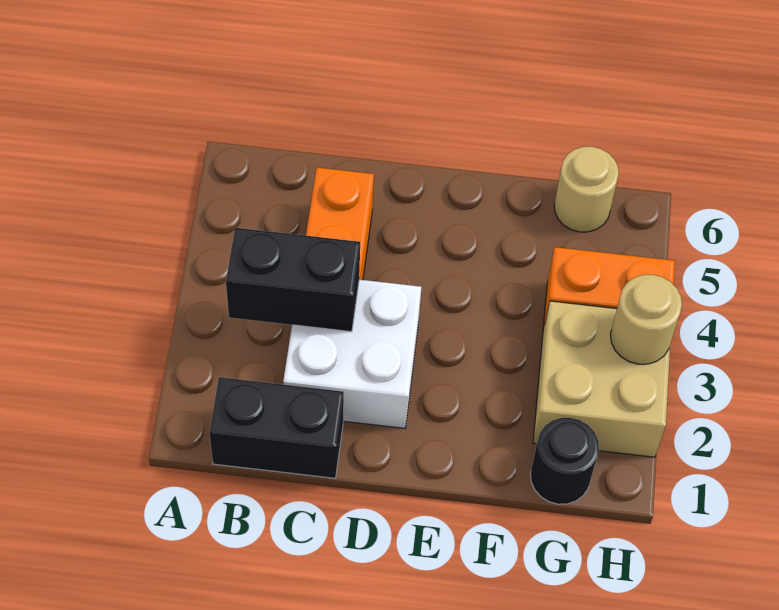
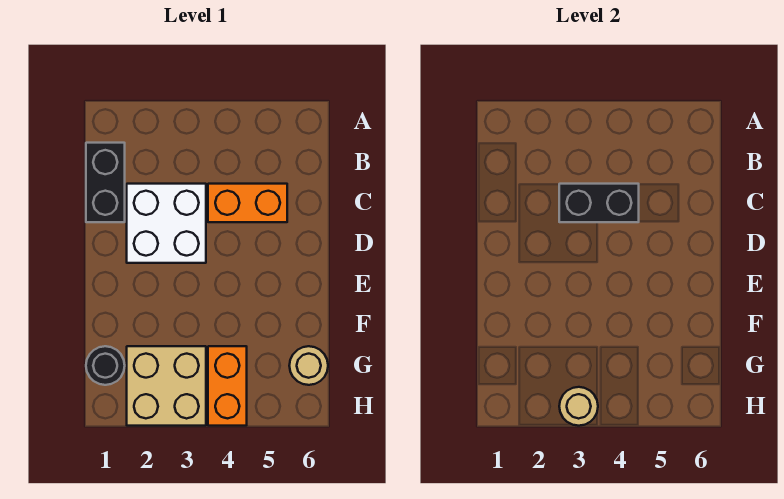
black 1x2 brick [226,228,360,332] -> black 1x2 brick turned to [559,184,639,222]

